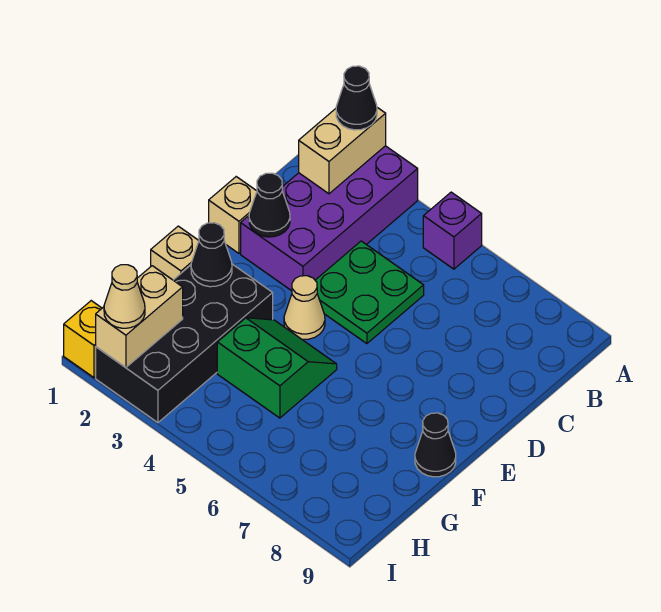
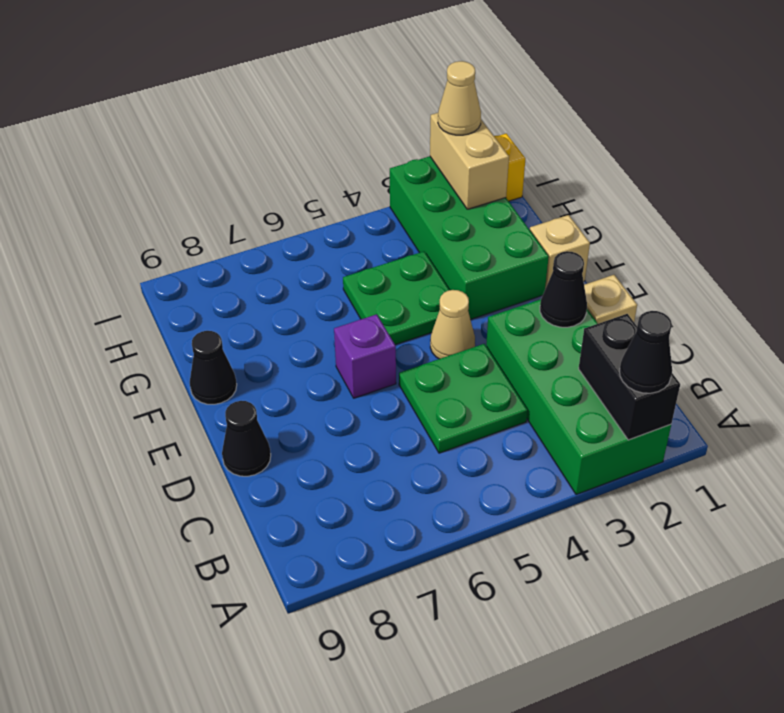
purple 2x4 brick [241,146,418,291] -> green 2x4 brick [486,299,671,495]
tan 1x2 brick [299,108,386,194] -> black 1x2 brick [579,314,680,440]
purple 1x1 brick [423,192,482,269] -> purple 1x1 brick moved to [334,314,396,398]
black 2x4 brick [96,264,273,423] -> green 2x4 brick [390,156,549,319]
black 1x1 cone [191,223,232,287] -> black 1x1 cone moved to [222,401,271,476]
green 2x2 slope [217,318,337,418] -> green 2x2 plate [343,252,449,345]

